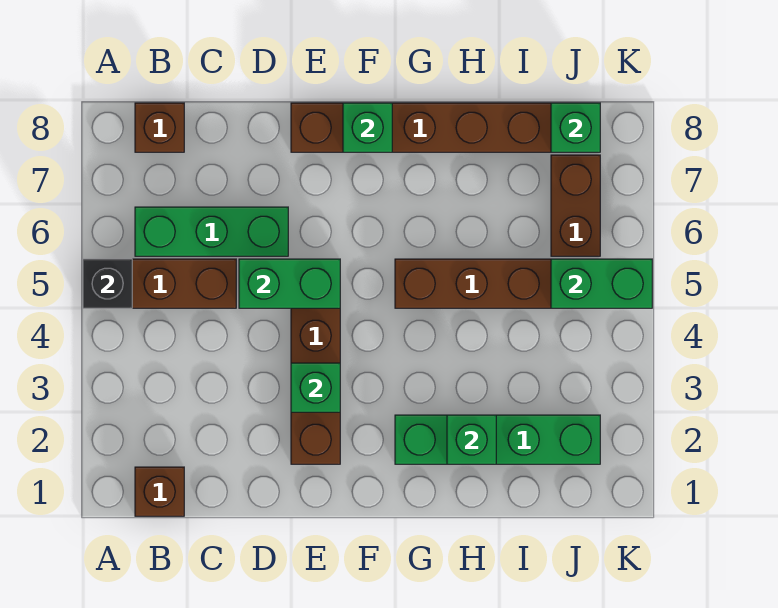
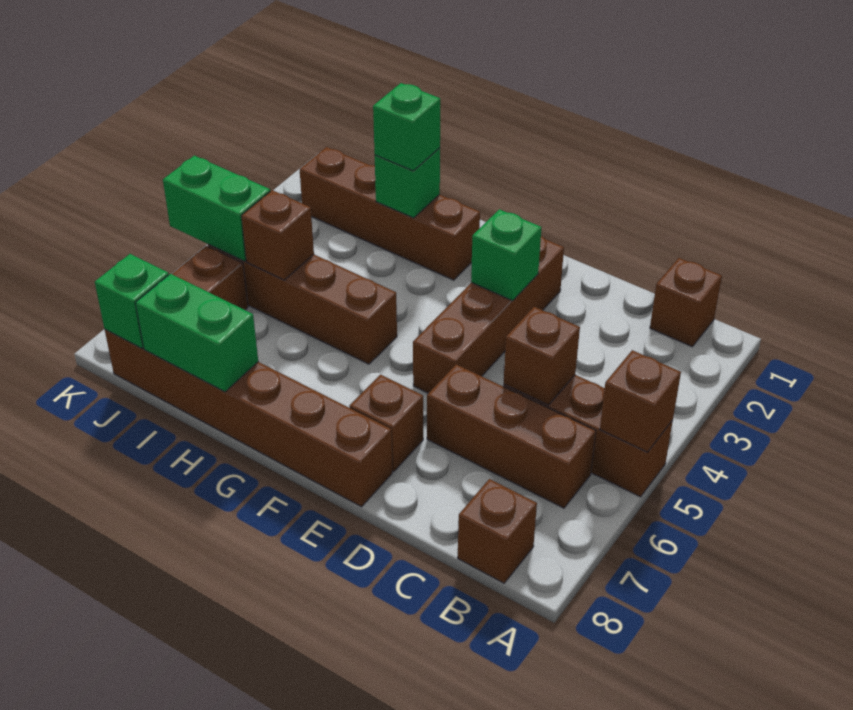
black 1x1 brick [83,259,132,308] -> brown 1x1 brick [600,350,681,452]
green 1x3 brick [135,207,288,256] -> brown 1x3 brick [427,364,596,508]
none -> brown 1x1 brick [504,307,580,405]
green 1x2 brick [239,259,340,308] -> green 1x2 brick moved to [136,274,258,392]
none -> brown 1x1 brick [349,375,423,472]
green 1x1 brick [343,103,392,152] -> green 1x1 brick moved to [373,83,440,171]
green 1x4 brick [395,415,600,464] -> brown 1x4 brick [300,147,480,280]
none -> brown 1x1 brick [241,190,314,280]

